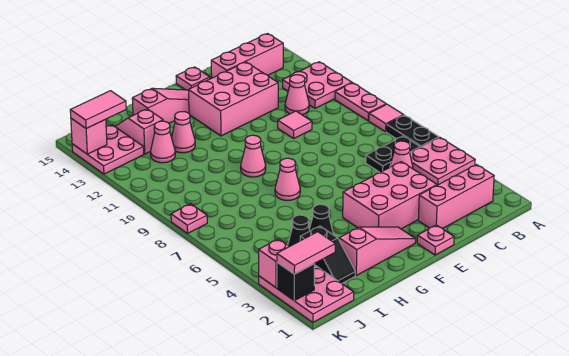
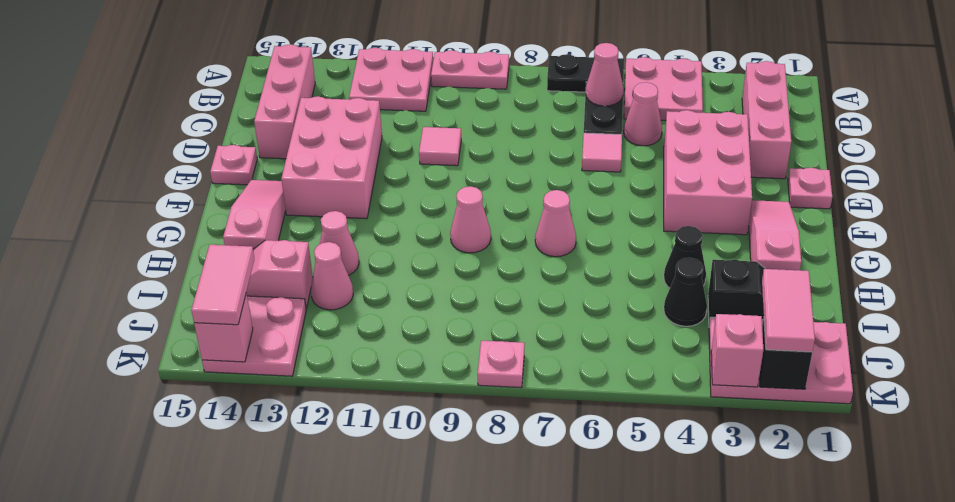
pink 1x1 tile [369,104,404,132] -> pink 1x1 tile moved to [582,133,622,172]
pink 1x1 cone [285,75,309,115] -> pink 1x1 cone moved to [586,43,624,106]

